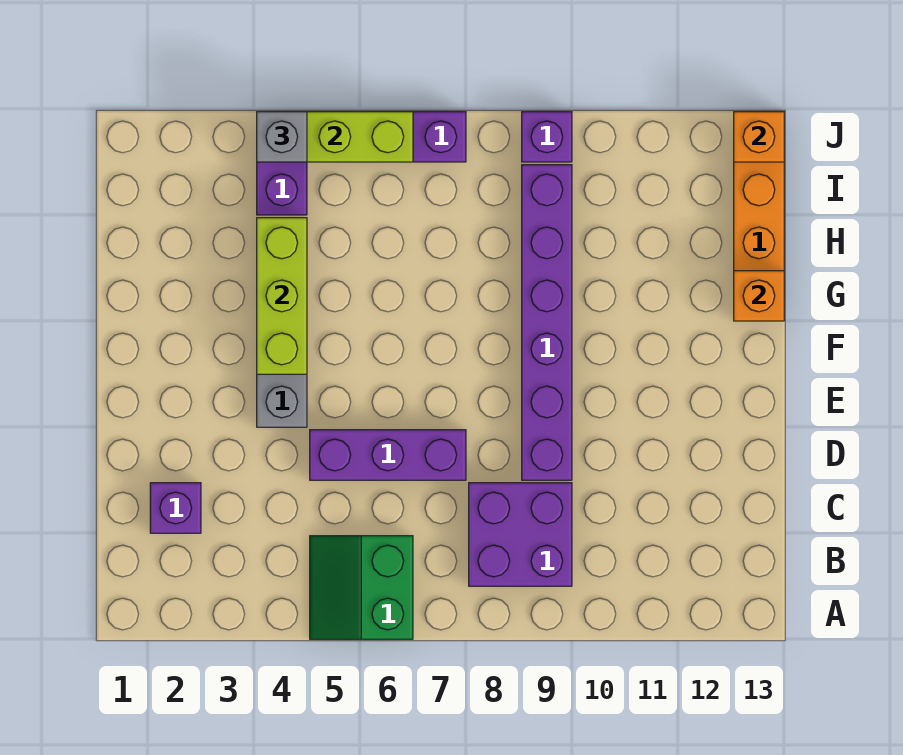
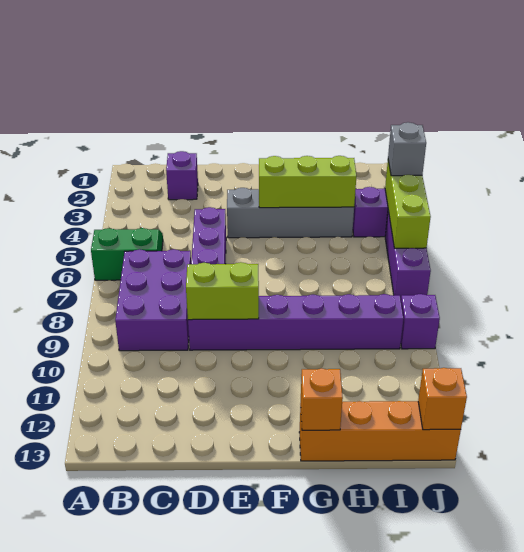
purple 2x2 brick [469,483,572,586] -> purple 2x3 brick [115,249,191,351]
none -> lime 1x2 brick [186,262,259,320]

